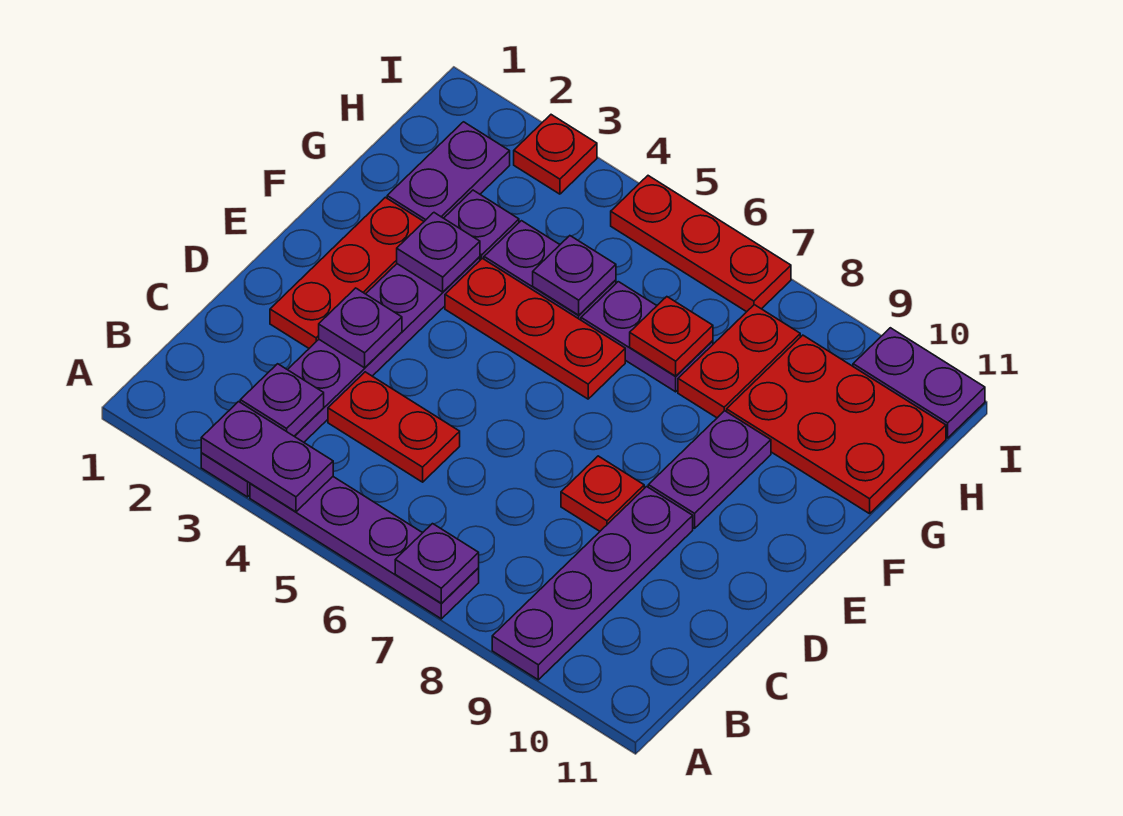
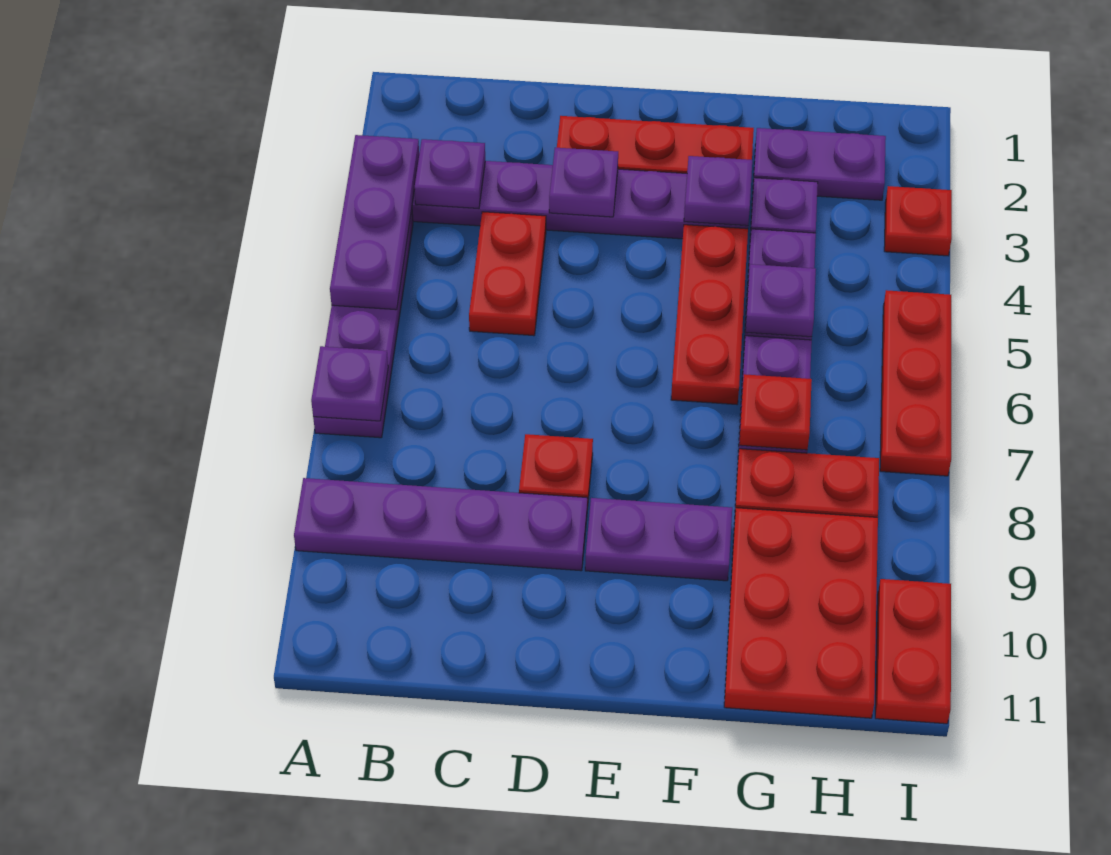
purple 1x2 plate [201,402,333,512] -> purple 1x3 plate [330,135,419,310]
purple 1x2 plate [853,328,985,438] -> red 1x2 plate [875,579,951,724]

